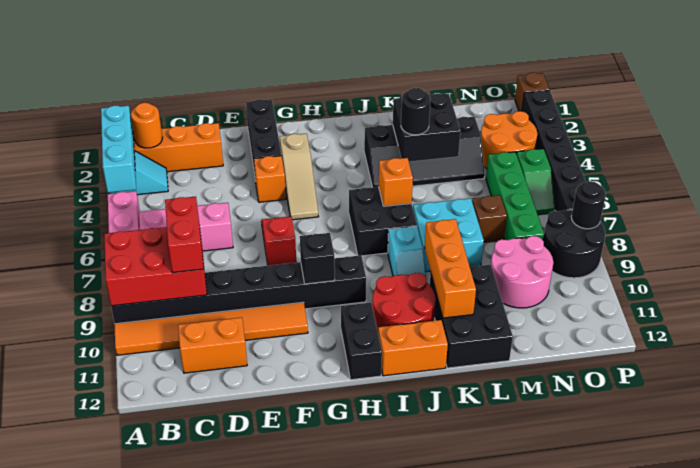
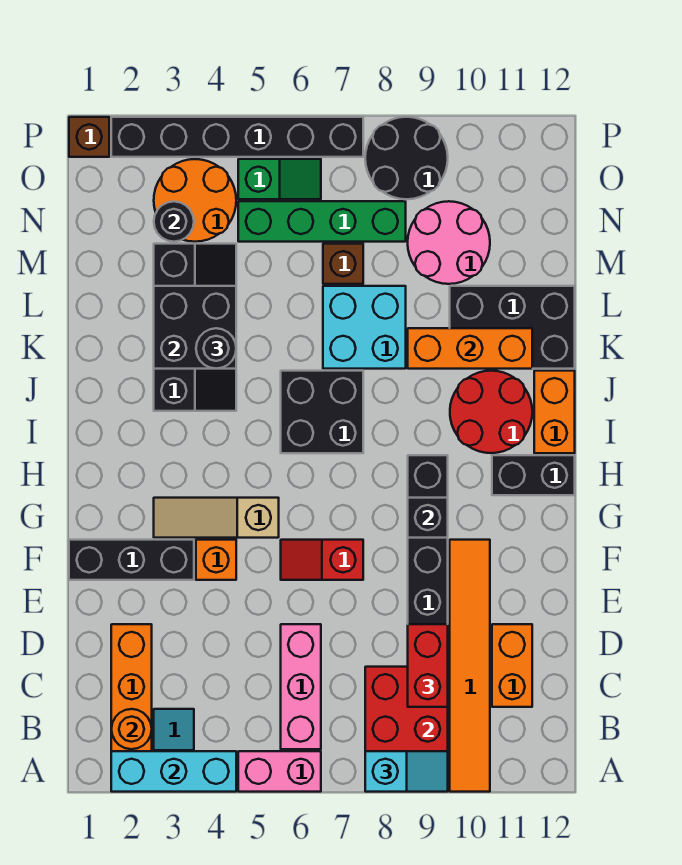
red 1x2 brick [165,197,204,273] -> red 1x2 brick turned to [408,624,448,707]
tan 1x3 slope [280,134,319,220] -> tan 1x3 slope turned to [154,498,279,538]
orange 1x1 brick [379,158,413,206] -> none
cyan 1x2 slope [388,226,426,277] -> cyan 1x2 slope moved to [365,751,448,792]
black 1x1 round brick [571,181,606,229] -> black 1x1 round brick moved to [154,201,194,242]

